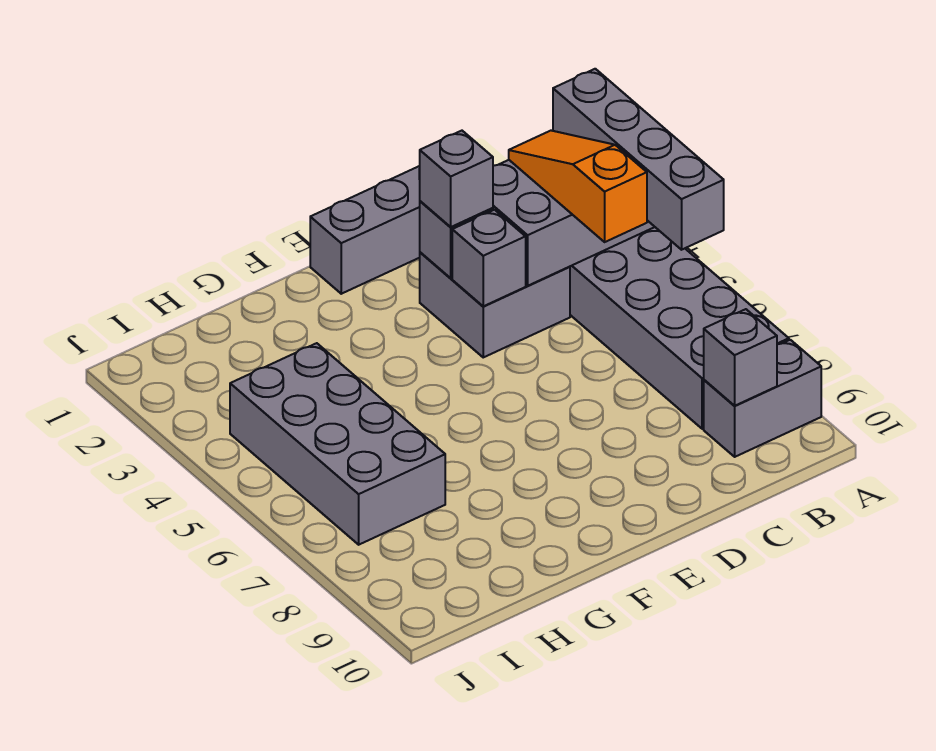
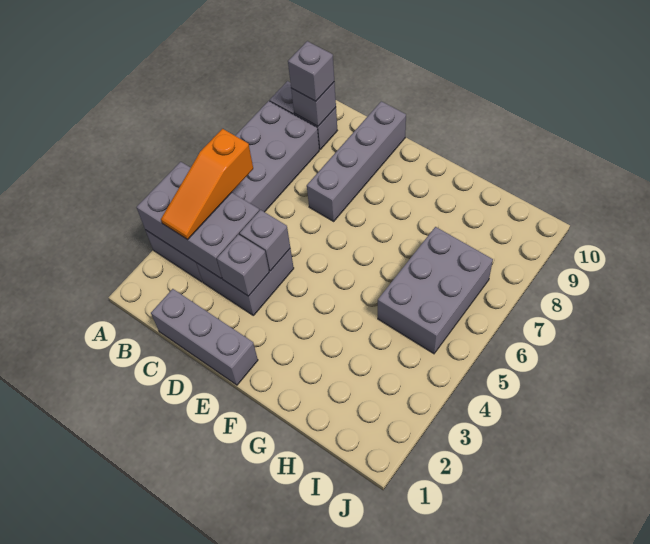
grey 1x4 brick [553,69,724,250] -> grey 1x4 brick moved to [307,101,406,221]
grey 1x1 brick [419,131,493,227] -> grey 1x1 brick moved to [288,41,334,101]
grey 2x4 brick [230,343,445,545] -> grey 2x3 brick [378,227,493,354]

